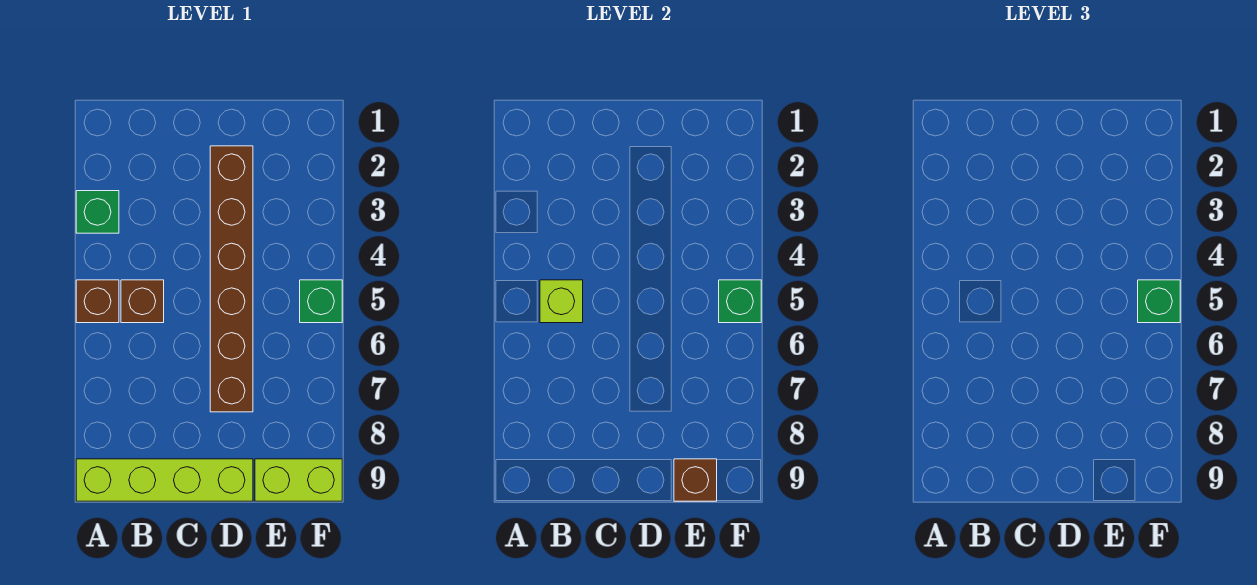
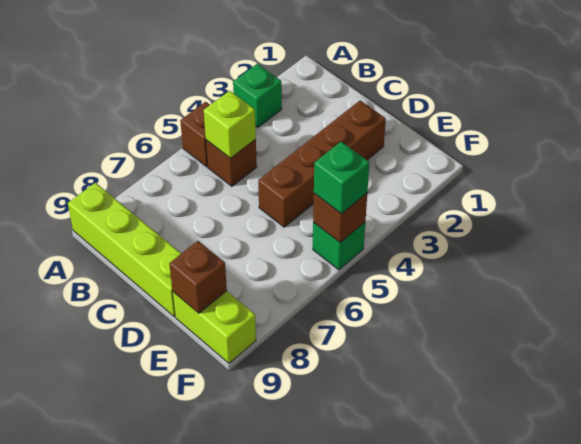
brown 1x6 brick [210,146,253,412] -> brown 1x4 brick [258,100,386,227]
green 1x1 brick [719,280,761,323] -> brown 1x1 brick [313,193,367,242]

